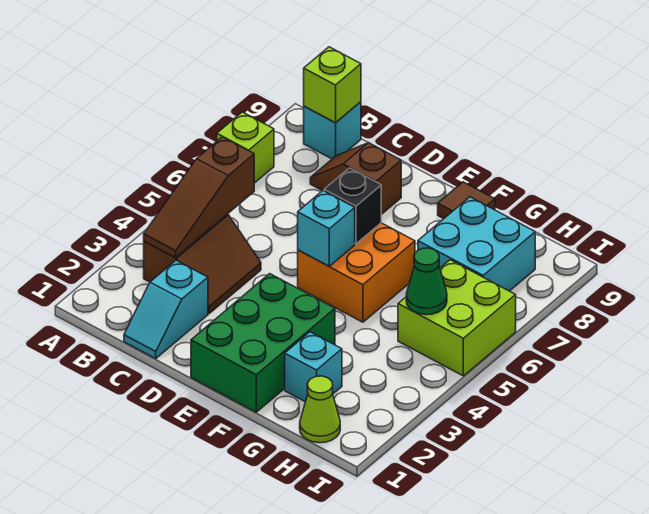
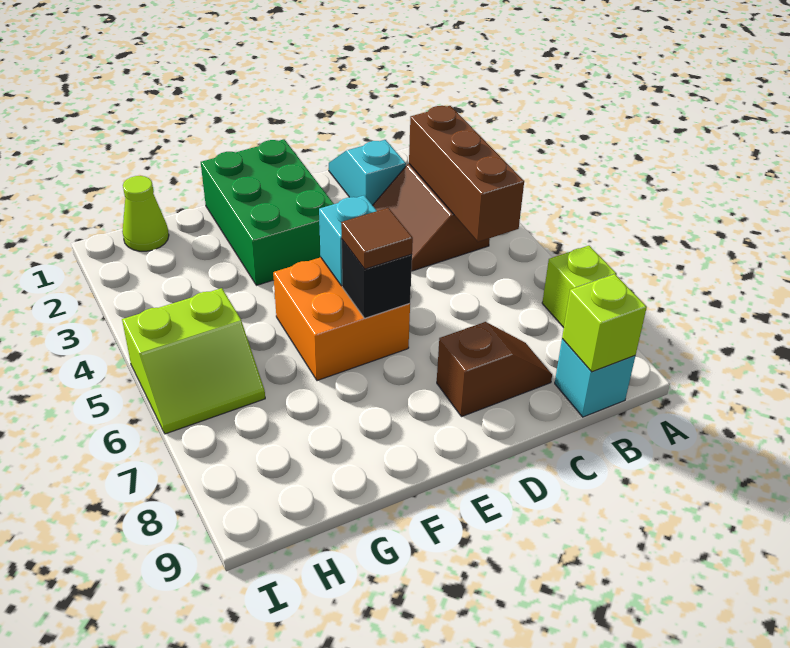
brown 1x3 slope [144,137,254,258] -> brown 1x3 brick [409,106,524,242]
brown 1x1 tile [438,182,495,219] -> brown 1x1 tile moved to [341,208,413,269]
cyan 1x1 brick [285,332,342,402] -> none
cyan 2x2 brick [418,197,535,291] -> none
lime 2x2 brick [398,260,516,376] -> lime 2x2 slope [122,288,265,434]
green 1x1 cone [406,248,447,315] -> none

